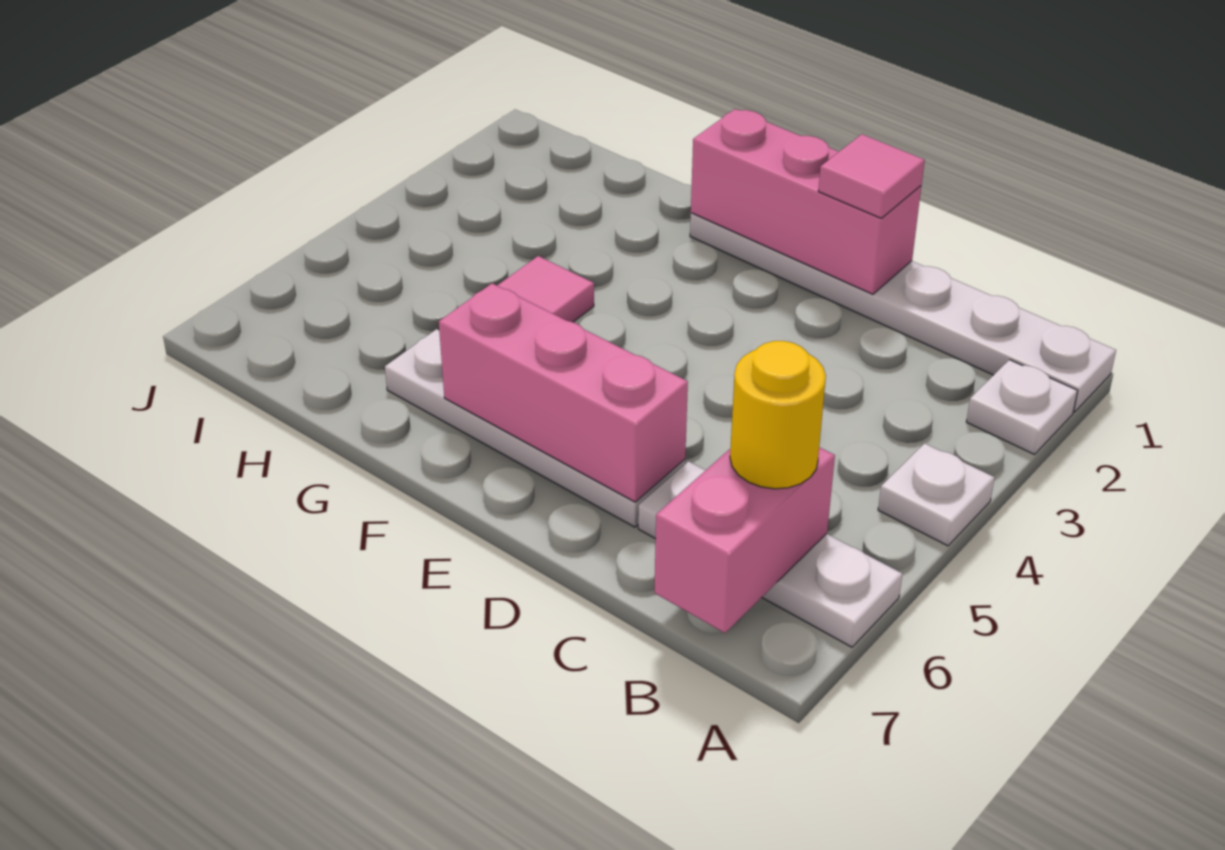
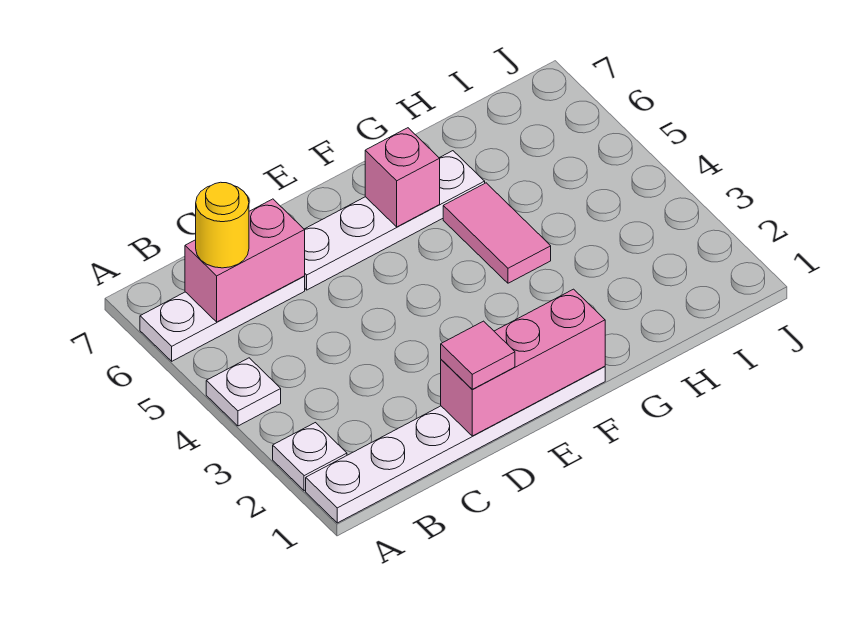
pink 1x2 brick [654,447,835,633] -> pink 1x2 brick turned to [185,199,305,322]
pink 1x3 brick [439,283,688,502] -> pink 1x1 brick [365,128,440,227]

